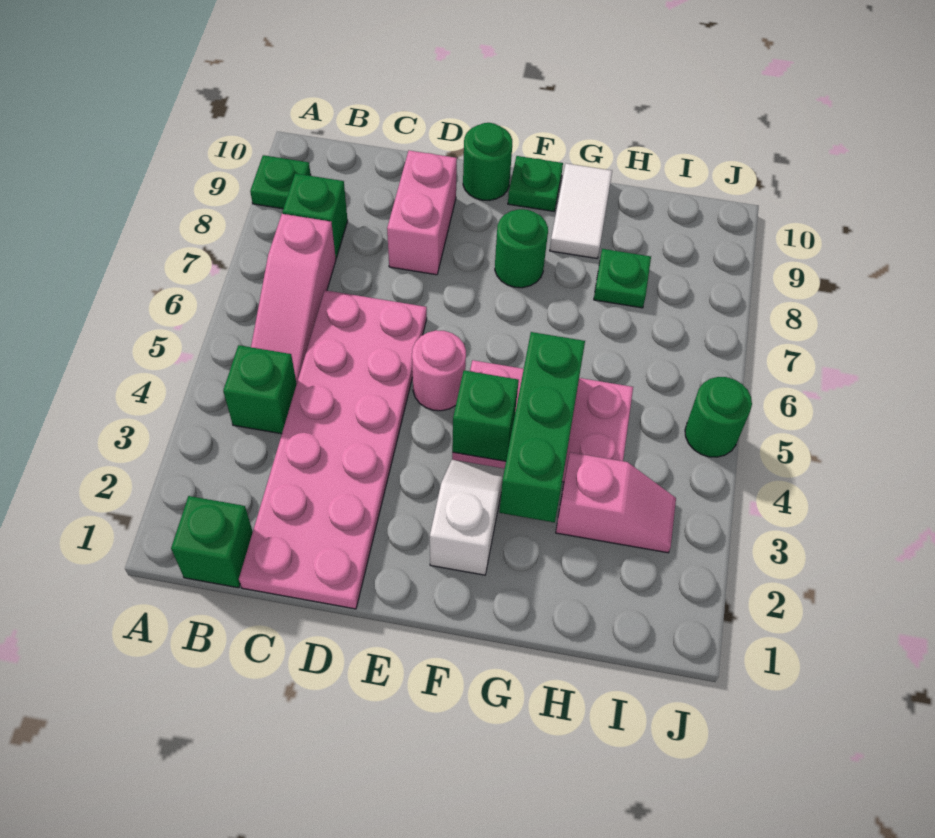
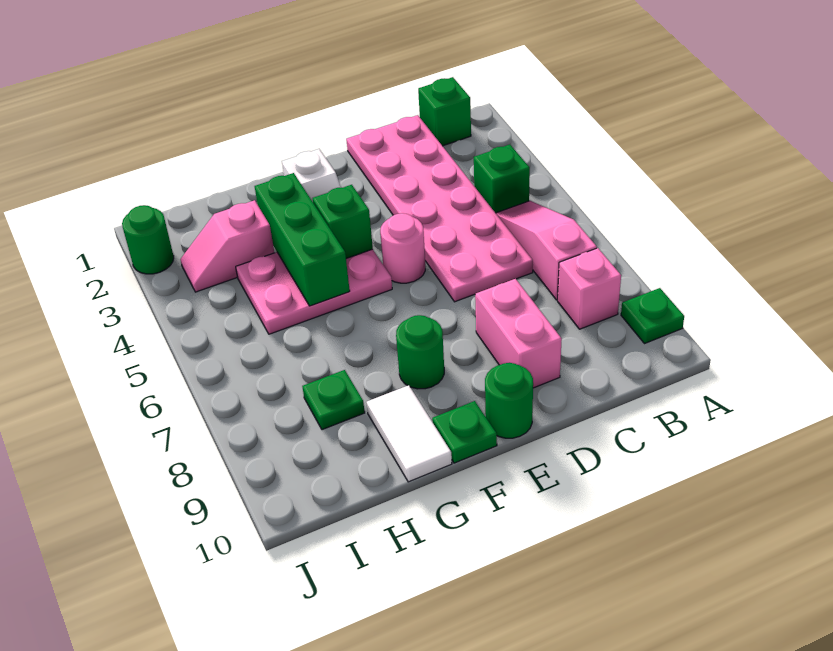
green 1x1 brick [283,173,348,258] -> pink 1x1 brick [558,248,621,329]
green 1x1 round brick [685,377,752,457] -> green 1x1 round brick moved to [122,205,174,274]

